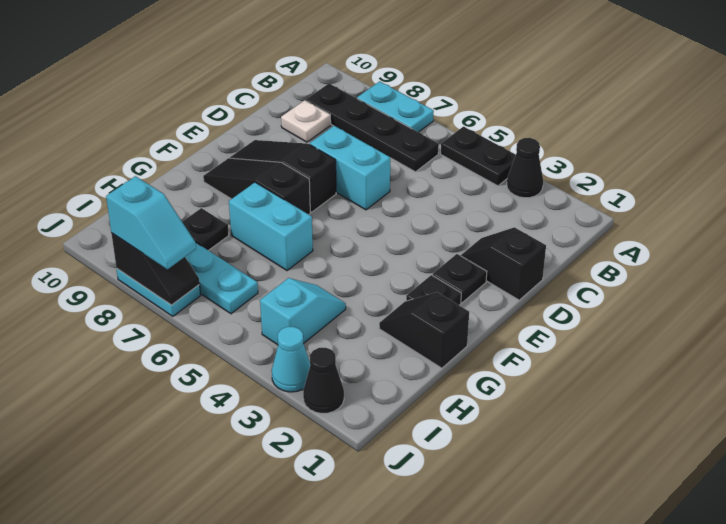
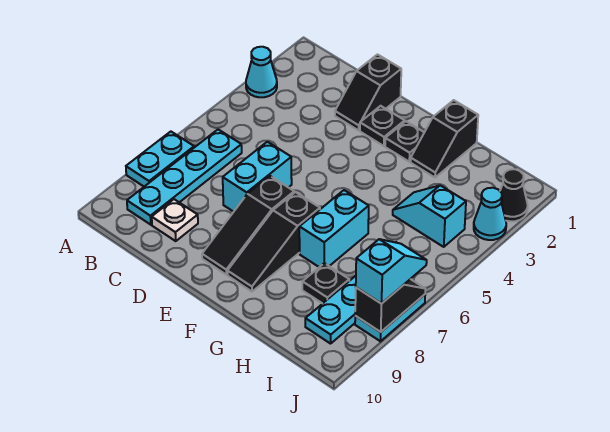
black 1x1 cone [507,138,543,198] -> cyan 1x1 cone [246,47,277,97]
black 1x2 plate [441,127,516,186] -> none
black 1x4 plate [306,84,439,172] -> cyan 1x4 plate [127,130,242,225]

